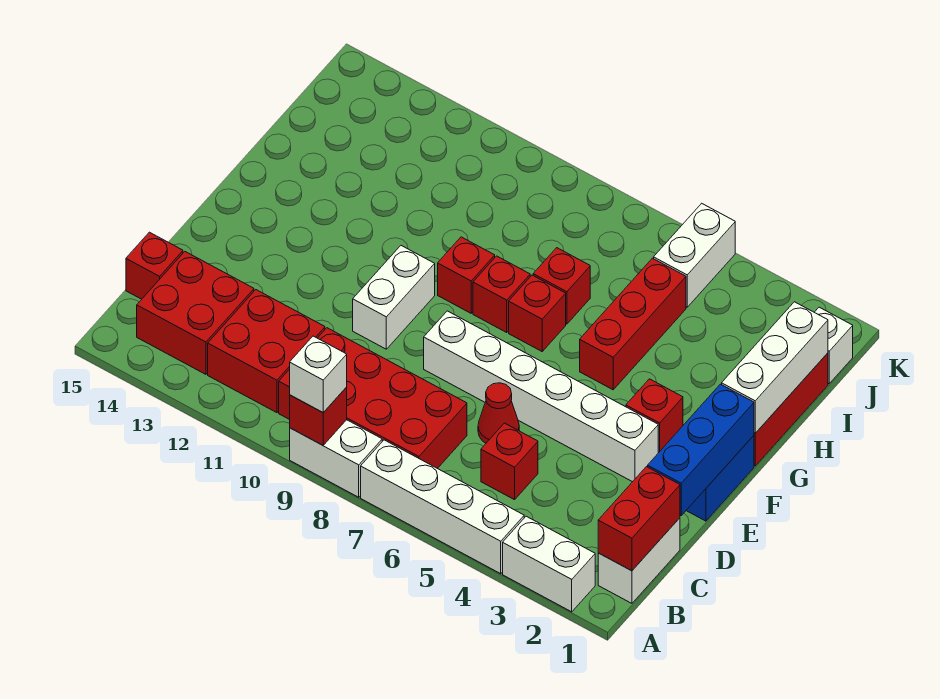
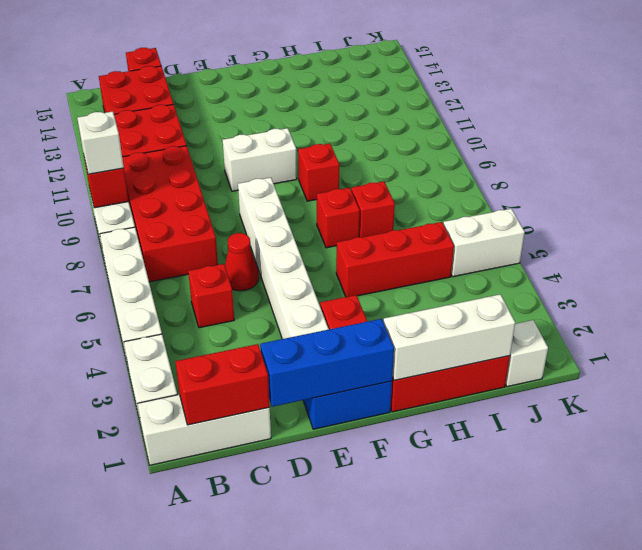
white 1x2 brick [598,518,680,603] -> white 1x3 brick [138,394,271,465]
red 1x1 brick [473,256,530,332] -> none

